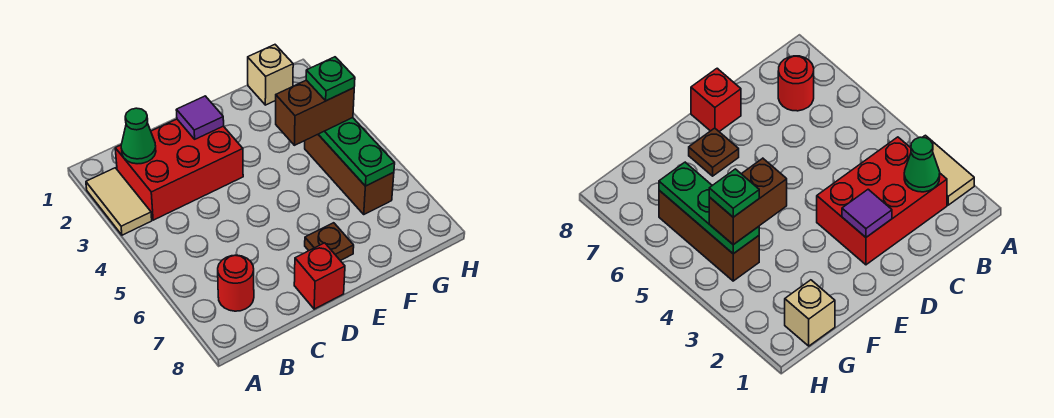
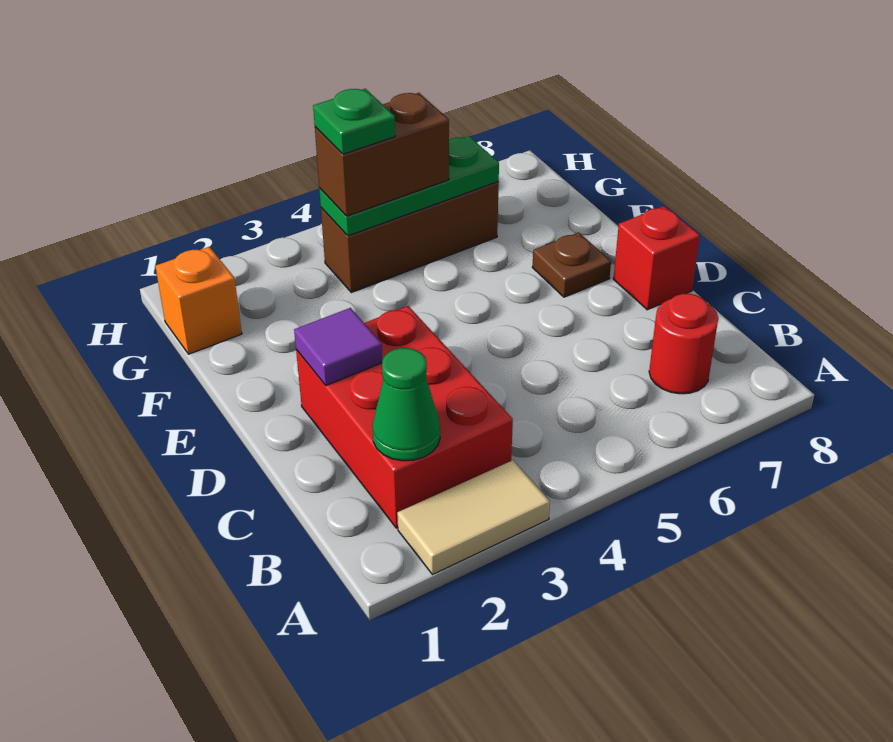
brown 1x2 brick [276,80,354,145] -> brown 1x2 brick turned to [315,93,449,216]
tan 1x1 brick [248,45,293,105] -> orange 1x1 brick [155,247,242,354]

